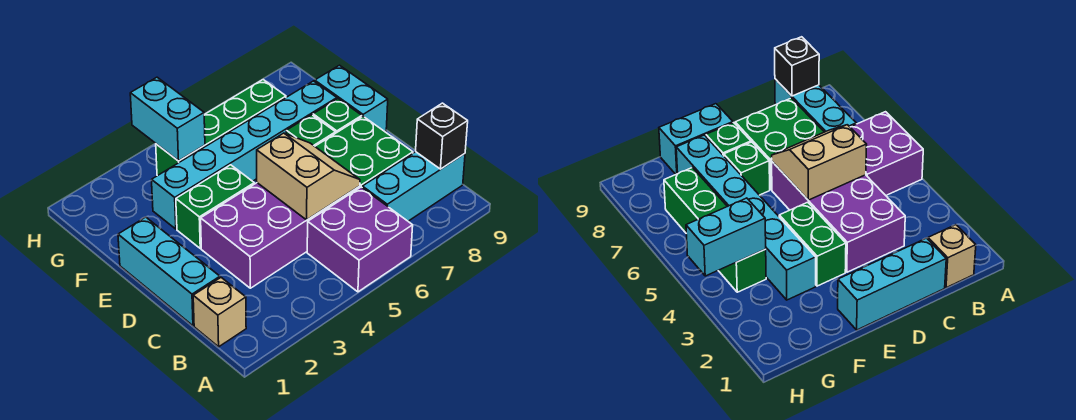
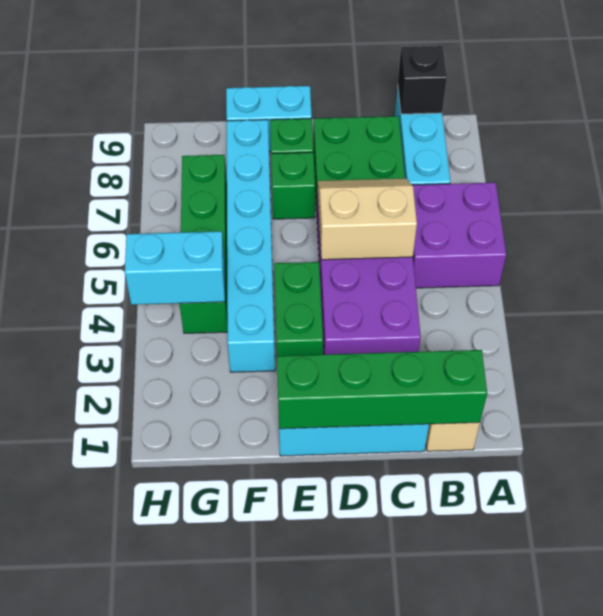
none -> green 1x4 brick [277,350,487,429]

